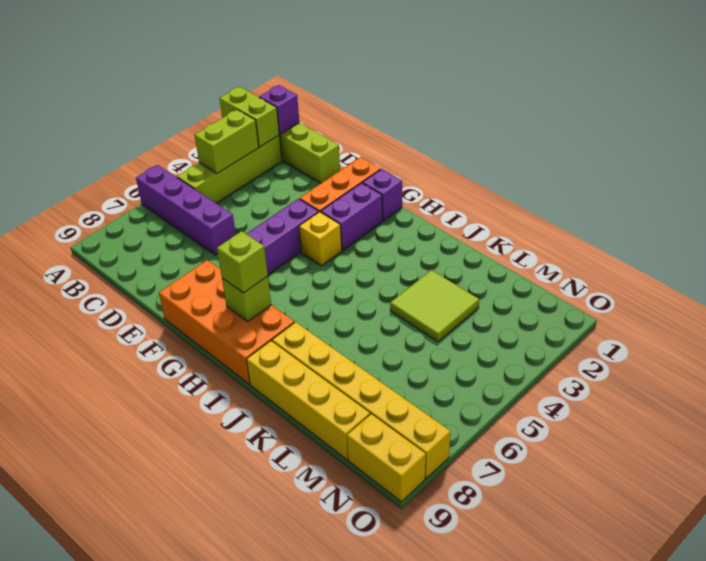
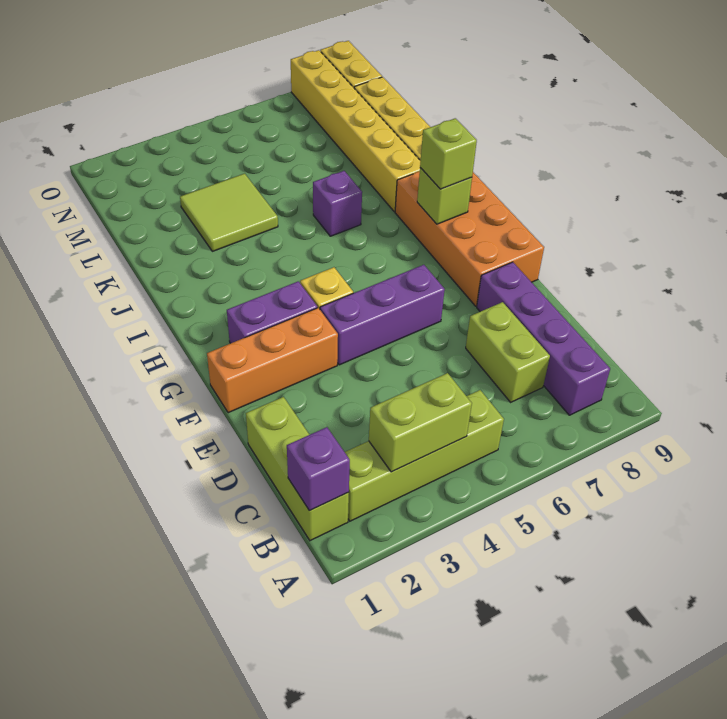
lime 1x2 brick [220,87,279,147] -> lime 1x2 brick moved to [466,302,550,402]
purple 1x4 brick [136,165,236,255] -> purple 1x4 brick moved to [477,262,610,415]
purple 1x1 brick [363,169,402,221] -> purple 1x1 brick moved to [313,171,362,236]

